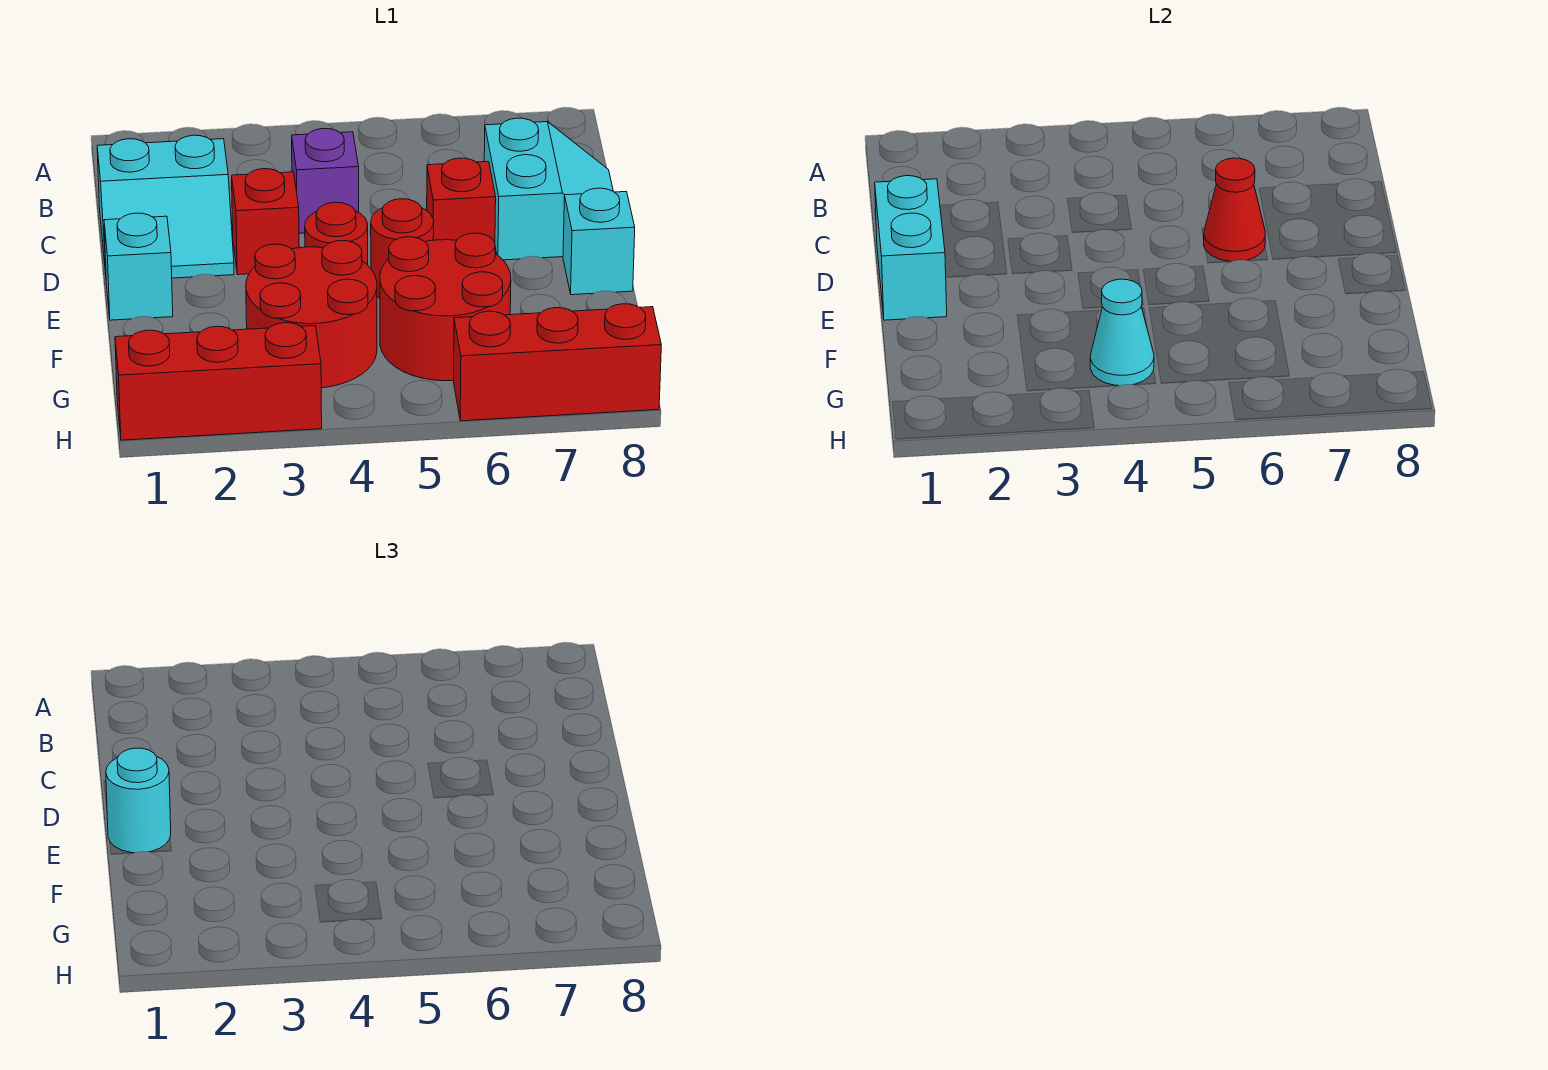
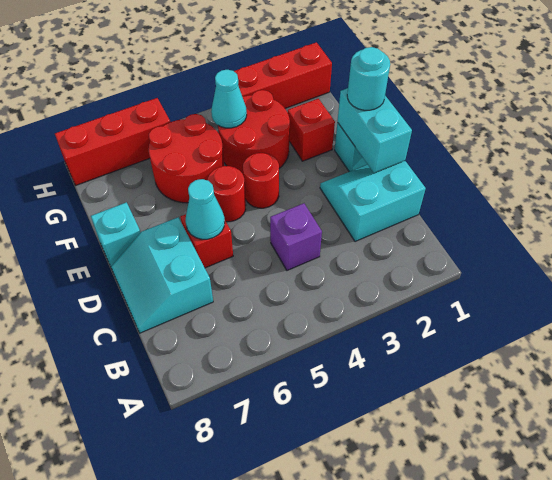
red 1x1 brick [232,169,299,275] -> red 1x1 brick moved to [288,98,335,161]
red 1x1 cone [1204,158,1265,262] -> cyan 1x1 cone [185,179,225,239]

